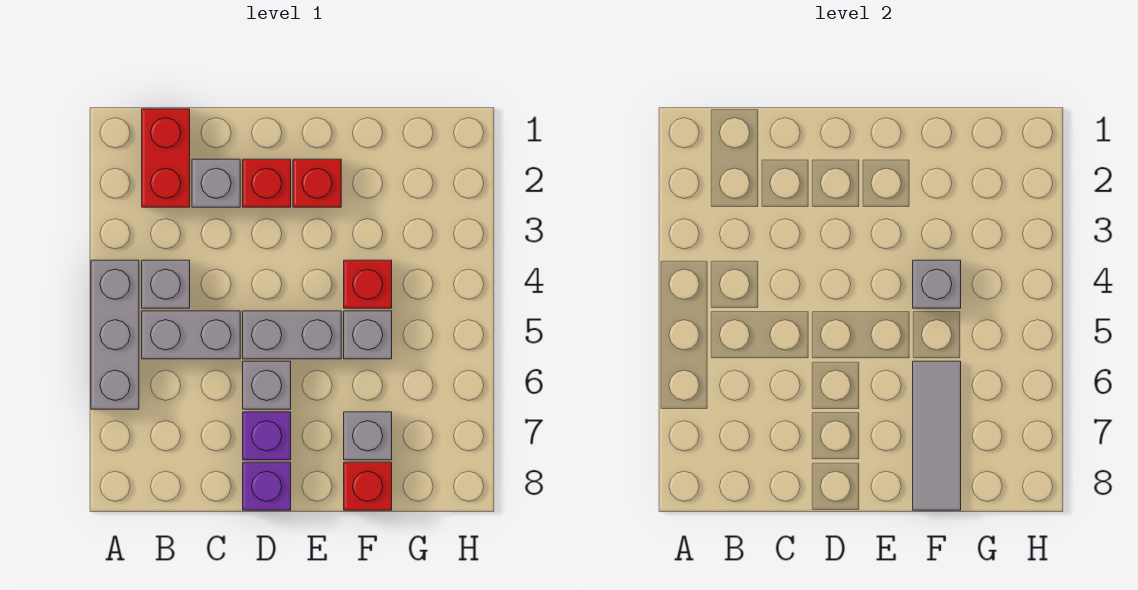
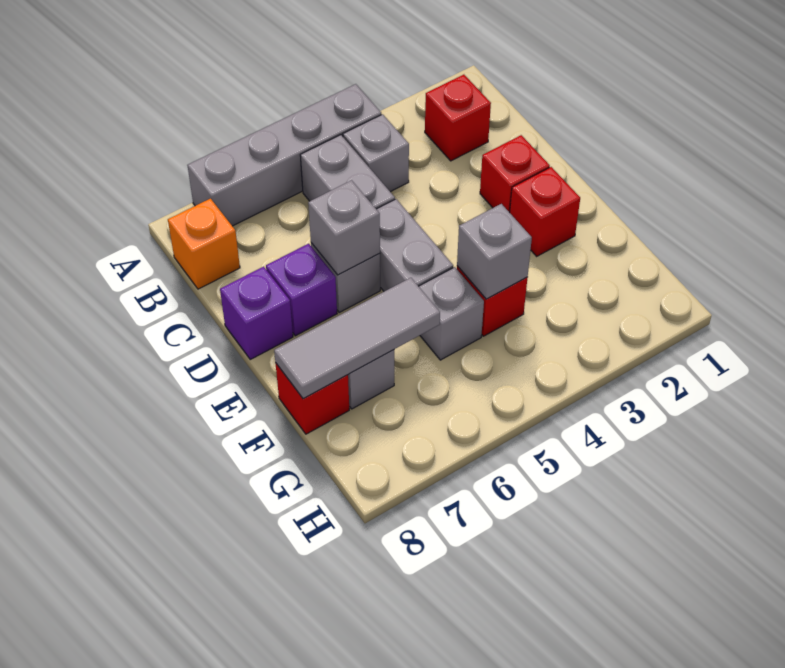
grey 1x3 brick [91,260,139,409] -> grey 1x4 brick [187,84,381,226]
red 1x2 brick [142,109,190,207] -> red 1x1 brick [425,75,491,161]
none -> orange 1x1 brick [168,199,240,289]
grey 1x1 brick [192,159,240,207] -> grey 1x1 brick moved to [308,180,380,275]

